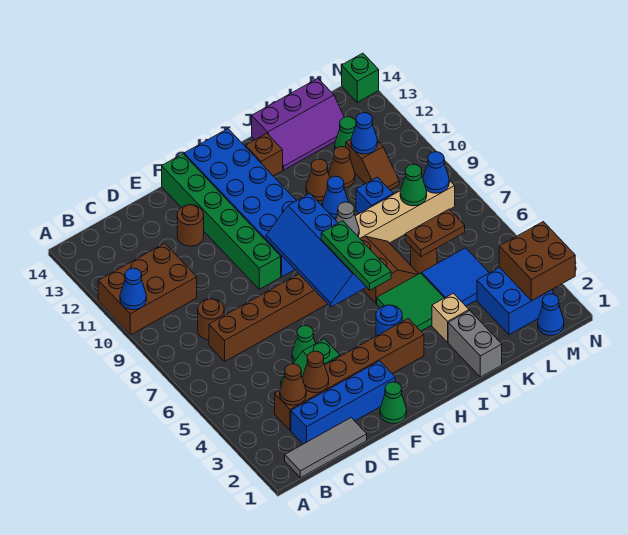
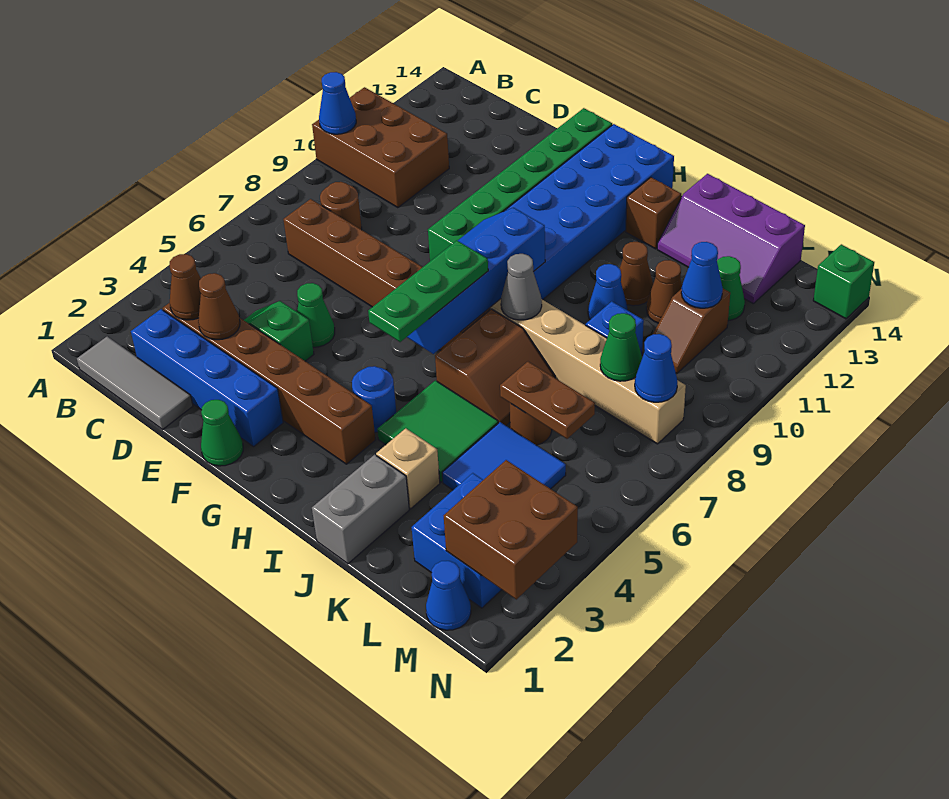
brown 1x1 round brick [177,205,204,246] -> none

